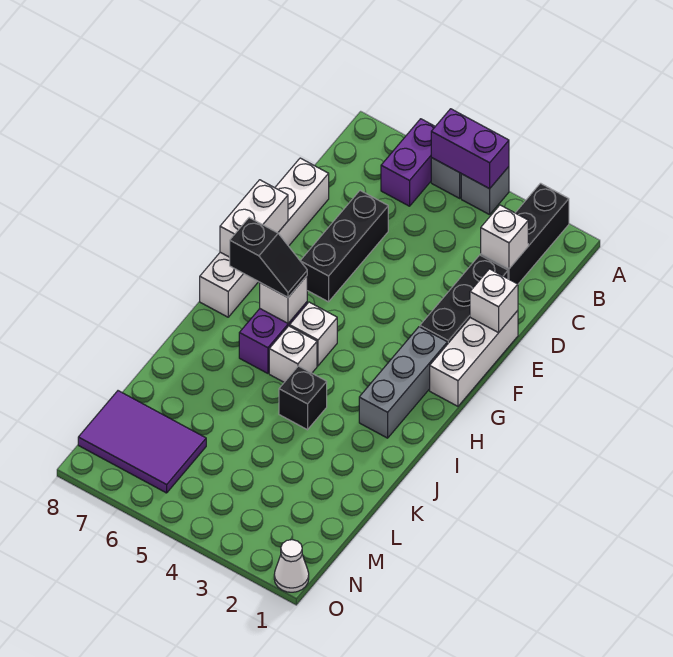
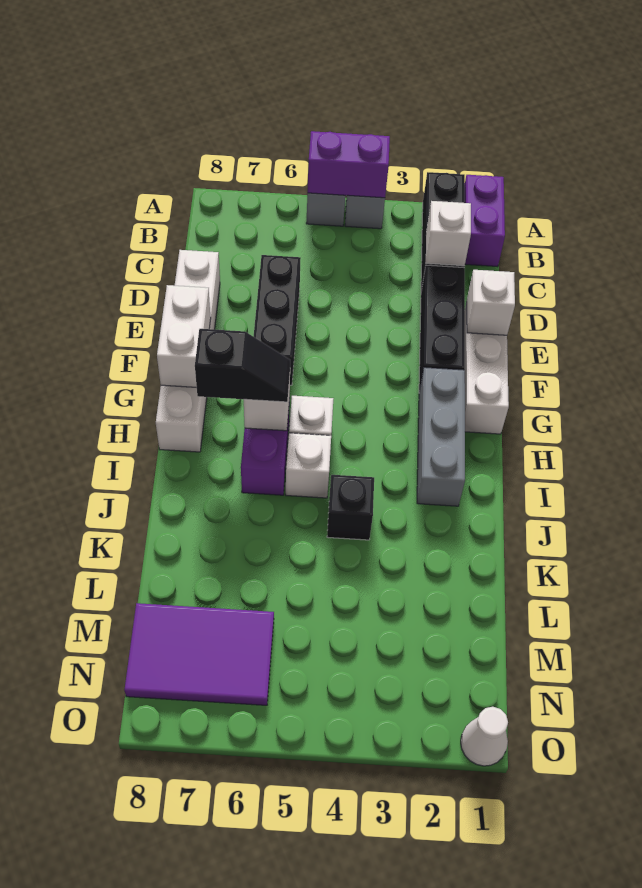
purple 1x2 brick [381,119,435,206] -> purple 1x2 brick moved to [465,175,505,267]

